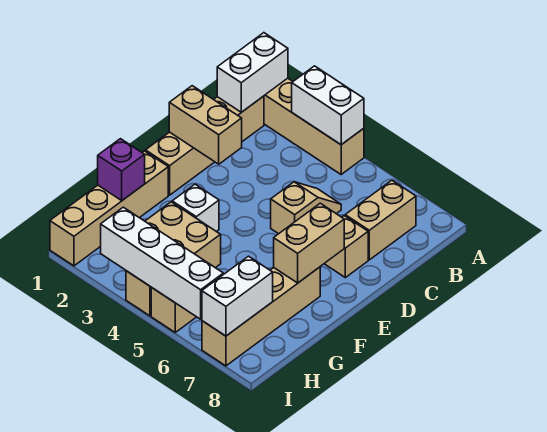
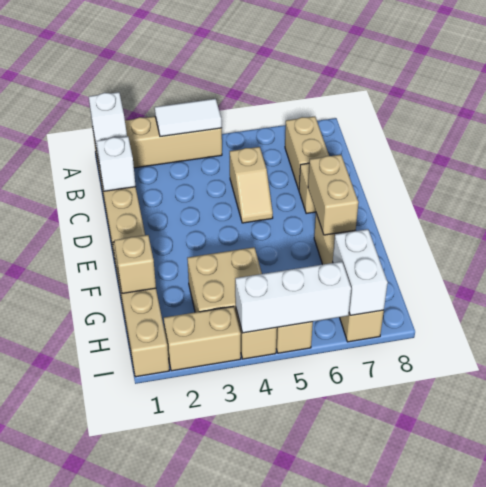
white 1x2 brick [217,33,288,112] -> white 1x2 slope [89,92,127,161]
white 1x2 brick [292,66,364,145] -> white 1x2 tile [155,99,222,137]
tan 1x2 slope [271,182,341,234] -> tan 1x2 slope turned to [230,147,273,223]
tan 1x2 brick [169,86,242,164] -> tan 1x2 brick moved to [164,306,241,371]
white 1x1 brick [172,184,219,232] -> white 1x1 brick moved to [97,136,136,191]
purple 1x1 brick [98,139,145,200] -> tan 1x1 brick [114,235,156,293]
white 1x4 brick [101,207,223,319] -> white 1x3 brick [235,262,351,333]

